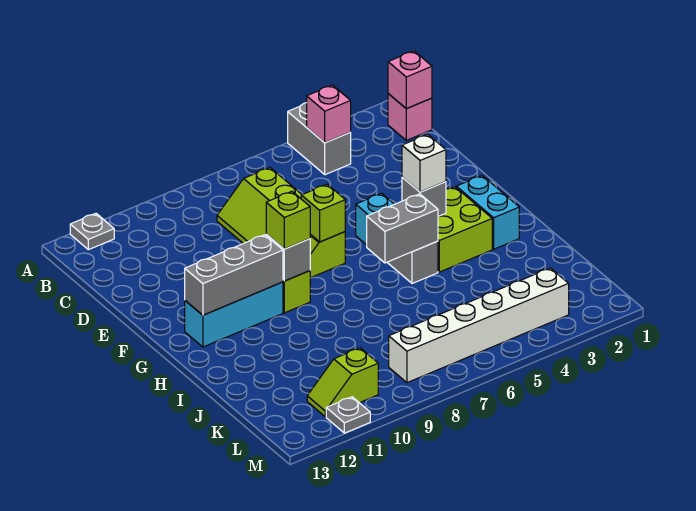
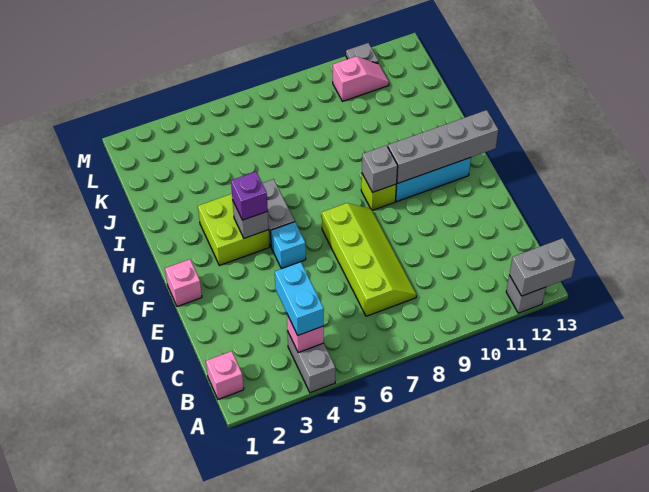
grey 1x1 plate [70,213,114,250] -> grey 1x1 brick [506,275,546,313]
pink 1x1 brick [388,51,432,109] -> pink 1x1 brick moved to [165,259,202,307]
lime 1x1 brick [301,184,345,242] -> none
cyan 1x2 brick [456,176,519,249] -> cyan 1x2 brick moved to [275,262,324,335]
white 1x1 brick [402,134,446,192] -> purple 1x1 brick [231,172,268,220]
lime 1x1 brick [266,191,310,249] -> none
grey 1x3 brick [185,235,283,315] -> grey 1x4 brick [388,110,498,183]
grey 1x2 brick [367,194,438,263] -> grey 1x2 brick moved to [509,238,576,296]
white 1x6 brick [389,268,569,383] -> none
lime 1x2 slope [307,348,378,417] -> pink 1x2 slope [333,56,389,101]

